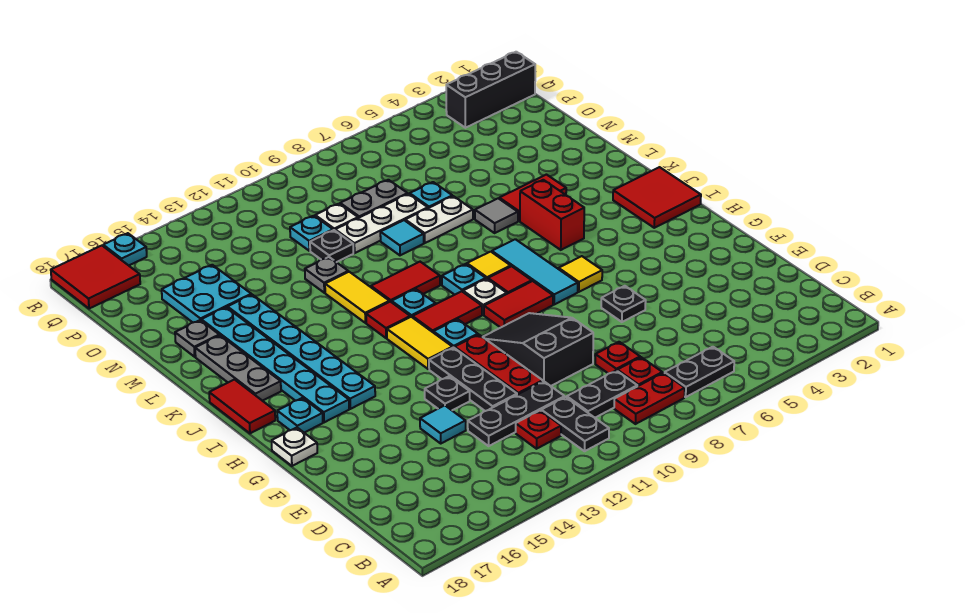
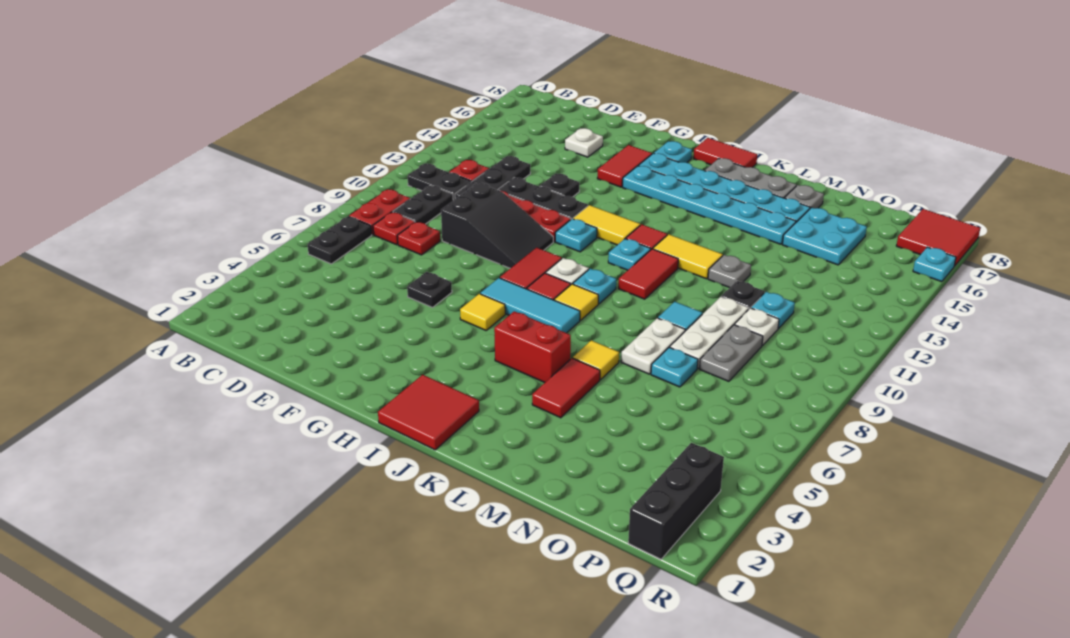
cyan 1x1 tile [420,405,466,443] -> none
white 1x1 plate [272,428,317,466] -> white 1x1 plate moved to [565,128,603,157]
red 1x2 tile [412,291,482,333] -> red 1x2 tile moved to [597,145,652,187]
grey 1x1 tile [475,198,518,233] -> yellow 1x1 tile [573,340,619,380]

